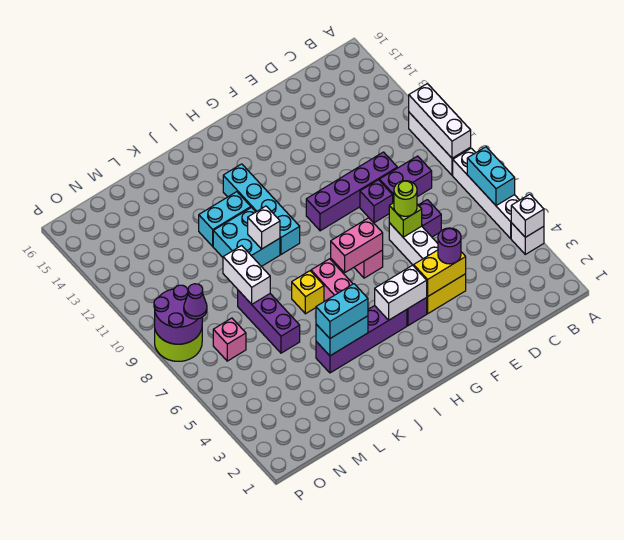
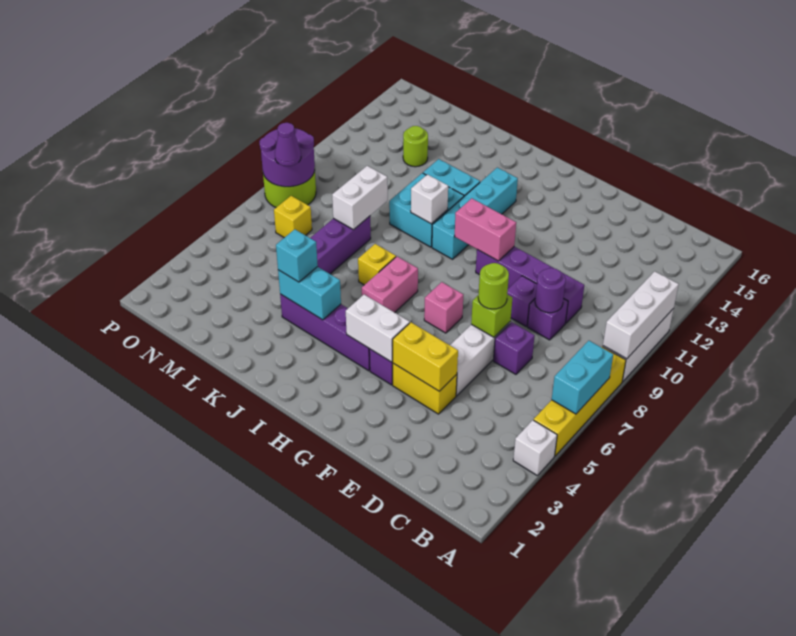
white 1x1 brick [511,194,544,237] -> none
white 1x4 brick [453,148,519,238] -> yellow 1x4 brick [534,347,626,456]
purple 1x2 brick [379,156,432,203] -> purple 1x1 brick [527,299,568,340]
purple 1x1 round brick [438,228,461,264] -> purple 1x1 round brick moved to [535,268,566,313]
pink 1x2 brick [331,218,383,273] -> pink 1x2 brick moved to [455,198,516,261]
cyan 1x2 brick [316,284,368,338] -> cyan 1x1 brick [276,229,318,282]
none -> lime 1x1 round brick [403,126,428,167]
pink 1x1 brick [213,318,246,361] -> yellow 1x1 brick [274,196,312,238]

